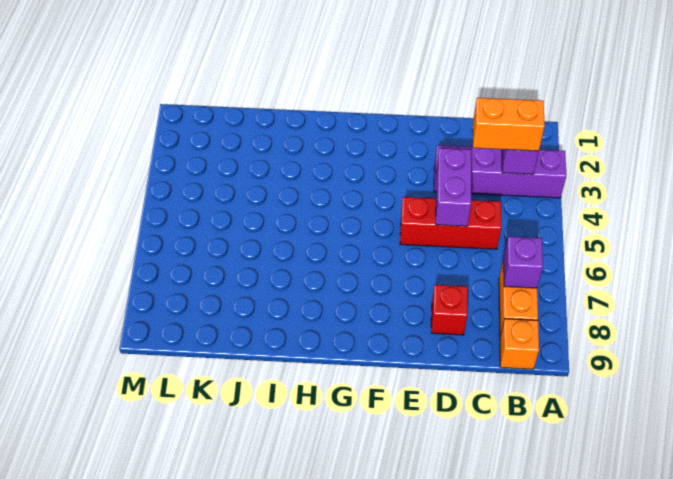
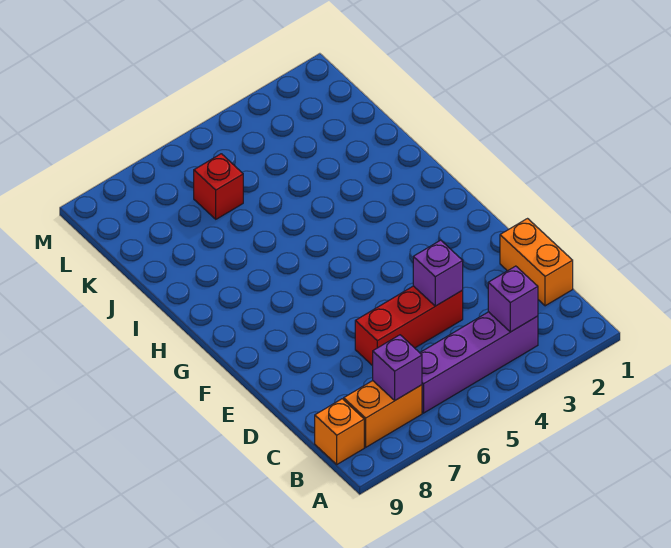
purple 1x4 brick [434,145,566,198] -> purple 1x4 brick turned to [420,312,538,413]
orange 1x2 brick [473,98,545,151] -> orange 1x2 brick moved to [500,219,573,306]
red 1x3 brick [400,197,501,249] -> red 1x3 brick turned to [355,286,463,366]
purple 1x2 brick [436,148,471,226] -> purple 1x1 brick [413,240,463,306]
red 1x1 brick [431,285,468,335] -> red 1x1 brick moved to [194,154,243,219]

